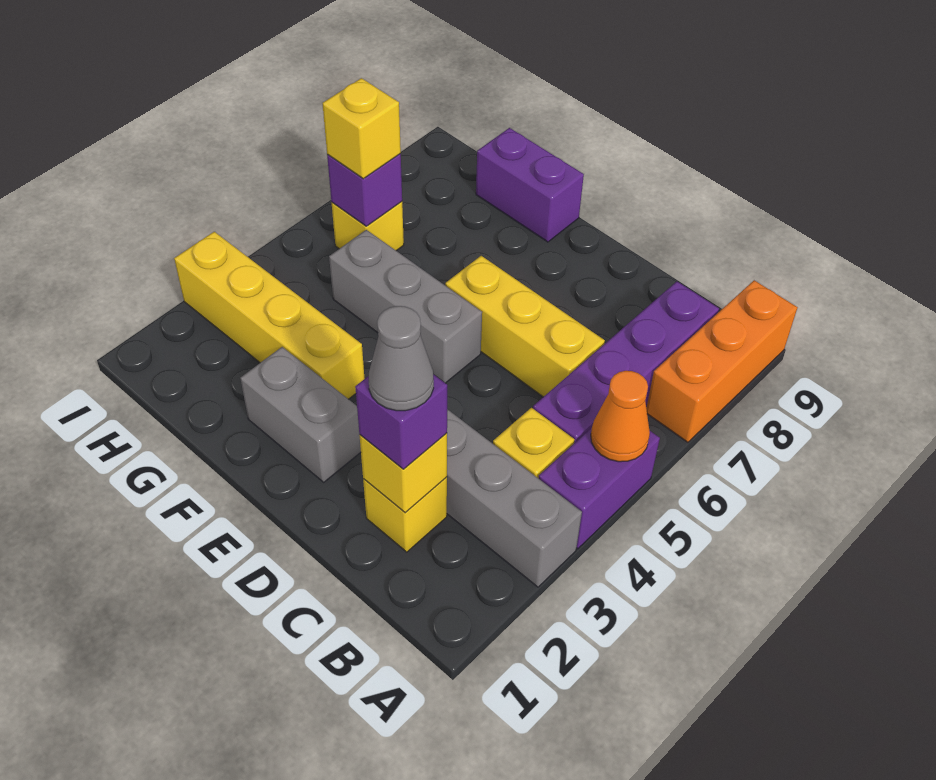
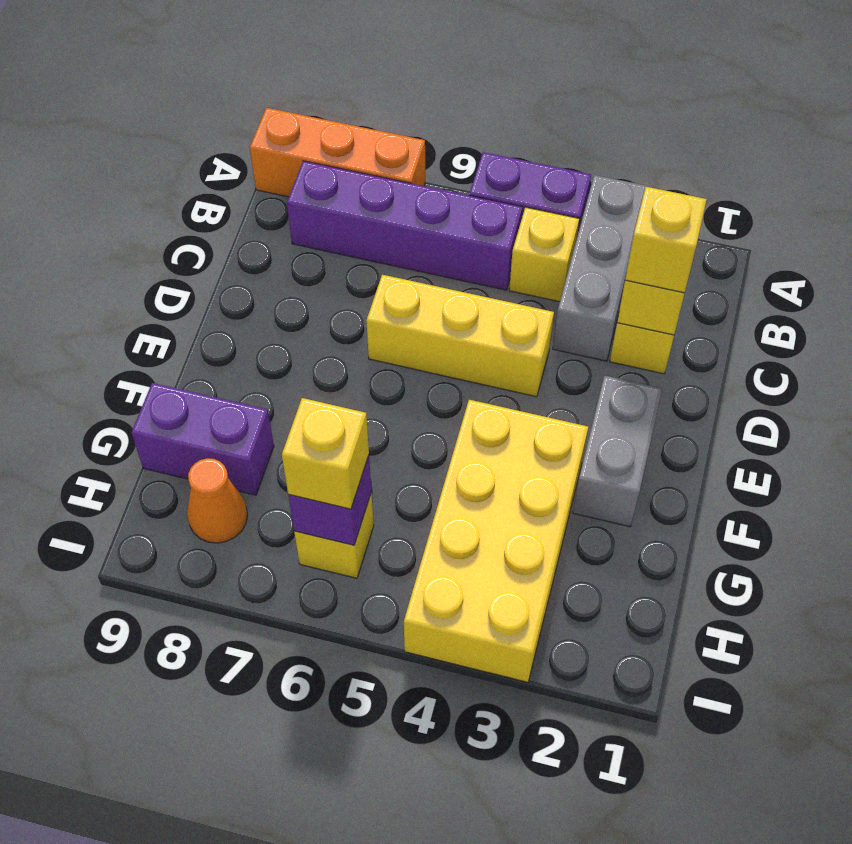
orange 1x1 cone [591,371,650,462] -> orange 1x1 cone moved to [187,458,248,543]
purple 1x1 brick [355,374,447,469] -> yellow 1x1 brick [625,187,707,293]
grey 1x1 cone [369,306,434,411] -> none
yellow 1x3 brick [445,256,605,397] -> yellow 1x3 brick turned to [366,275,554,397]
grey 1x3 brick [329,230,482,383] -> none
yellow 1x4 brick [174,232,365,399] -> yellow 2x4 brick [404,400,588,682]
purple 1x2 brick [476,128,584,242] -> purple 1x2 brick turned to [131,383,274,495]

